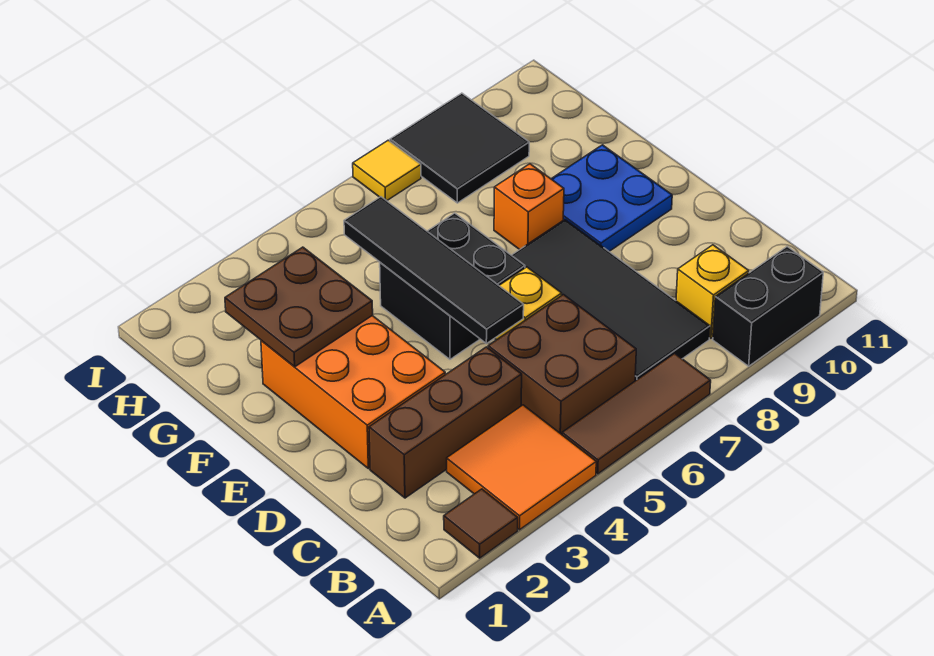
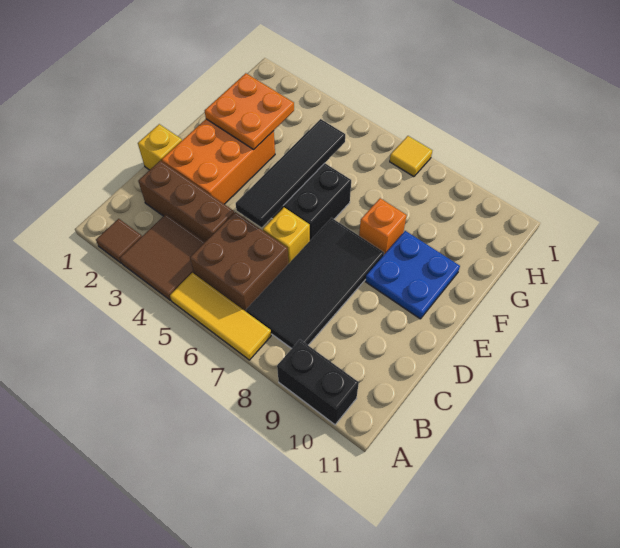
orange 2x2 tile [447,405,596,530] -> brown 2x2 tile [120,214,205,300]
brown 1x3 tile [562,353,711,474] -> yellow 1x3 tile [170,273,271,360]
yellow 1x1 brick [676,245,749,338] -> yellow 1x1 brick moved to [138,124,182,170]
brown 2x2 plate [225,247,373,367] -> orange 2x2 plate [205,73,294,149]
black 2x2 tile [390,93,529,203] -> none

